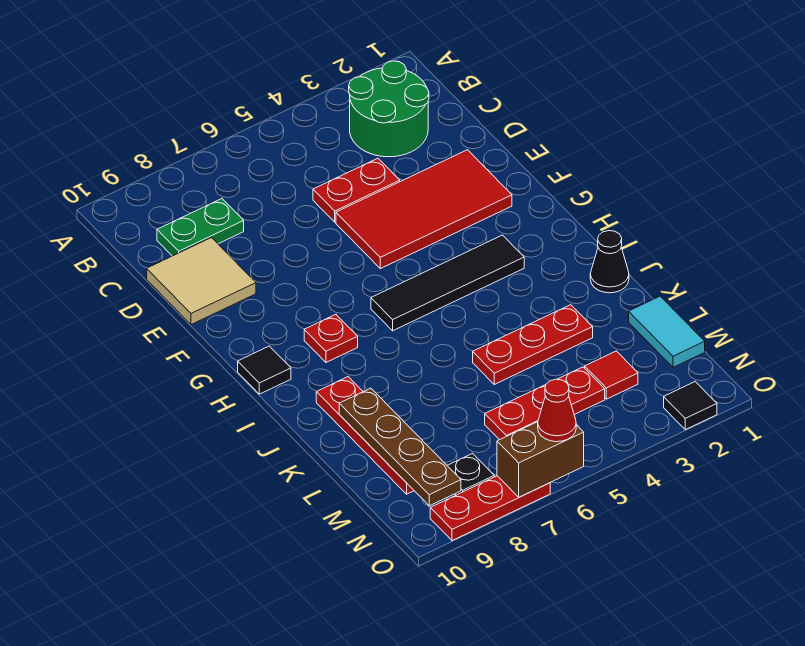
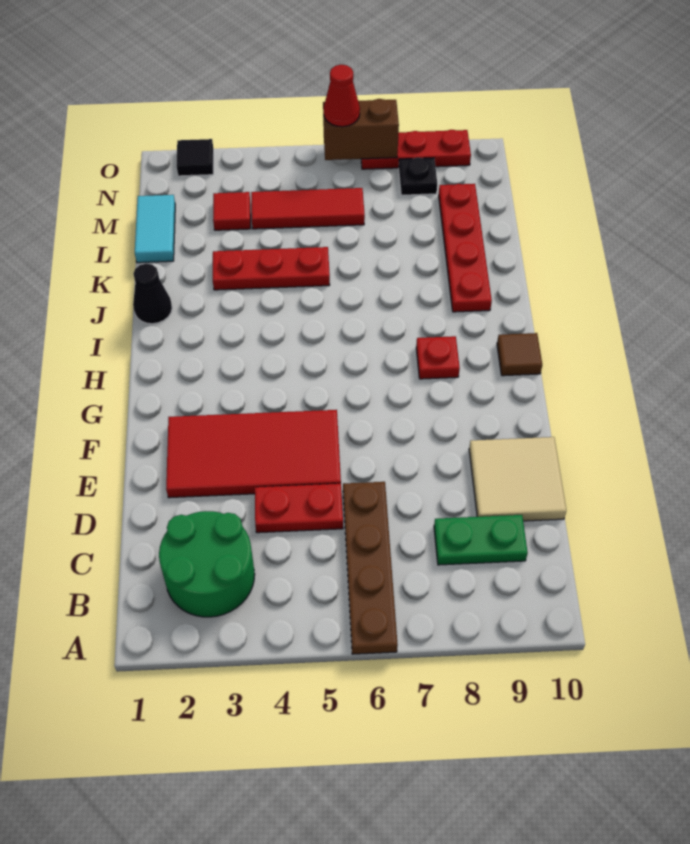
black 1x4 tile [371,235,524,331] -> none
black 1x1 tile [238,346,291,394] -> brown 1x1 tile [497,333,542,376]
brown 1x4 plate [339,388,461,506] -> brown 1x4 plate moved to [343,482,398,654]
red 1x3 plate [485,367,605,440] -> red 1x3 tile [251,188,365,229]

